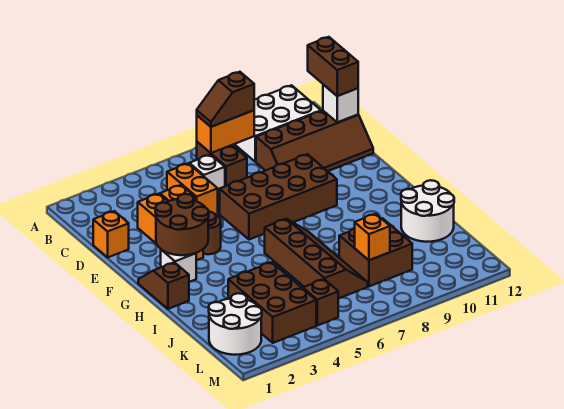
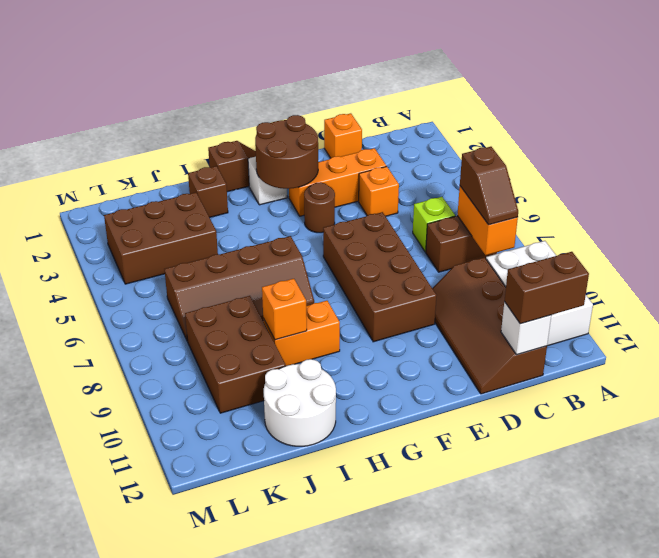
brown 1x2 slope [197,72,254,127] -> brown 1x2 slope turned to [460,147,518,225]
orange 1x2 brick [167,163,218,215] -> orange 1x2 brick moved to [263,301,340,366]
white 1x1 brick [189,155,225,195] -> lime 1x1 brick [413,197,455,252]
brown 2x2 brick [339,219,412,286] -> brown 2x3 brick [185,296,286,413]
white 2x2 round brick [209,293,262,355] -> none
orange 1x1 brick [355,214,390,260] -> orange 1x1 brick moved to [262,279,307,340]
brown 1x1 brick [303,279,338,325] -> brown 1x1 brick moved to [188,166,228,217]

